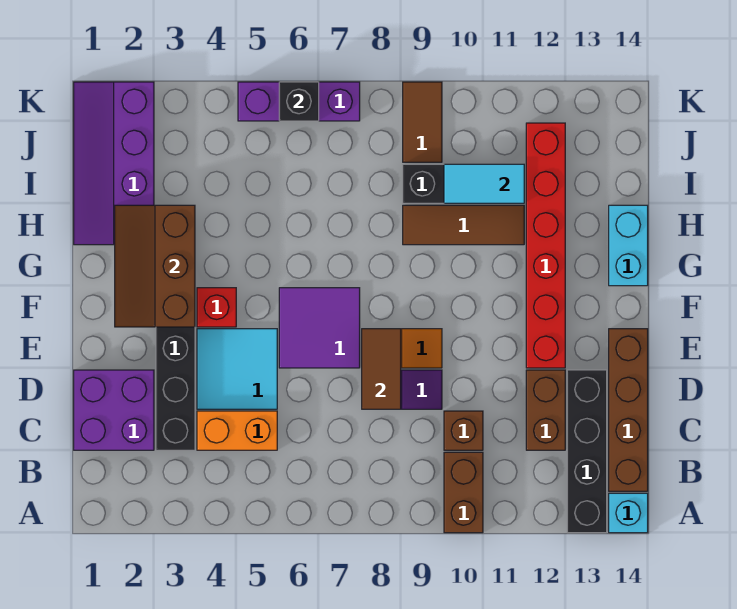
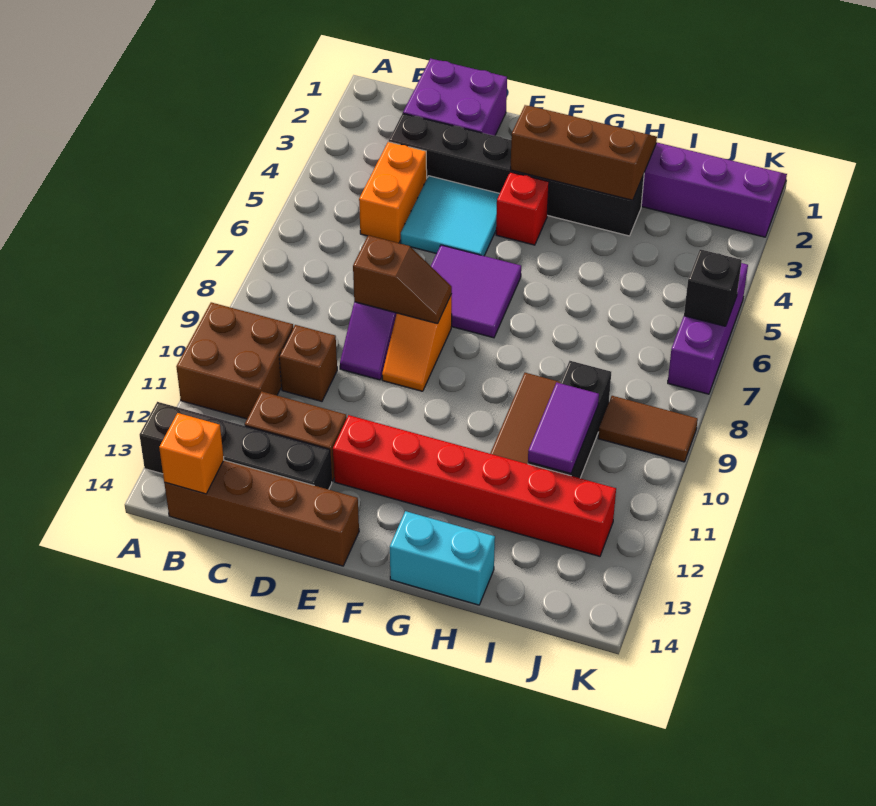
brown 1x2 brick [444,452,483,533] -> brown 2x2 brick [176,302,293,419]
cyan 1x1 brick [609,493,648,533] -> none
none -> orange 1x1 brick [159,413,224,494]
brown 1x2 tile [362,329,401,409] -> brown 1x2 slope [353,235,452,324]
cyan 1x2 tile [444,164,524,203] -> purple 1x2 tile [528,382,599,474]

